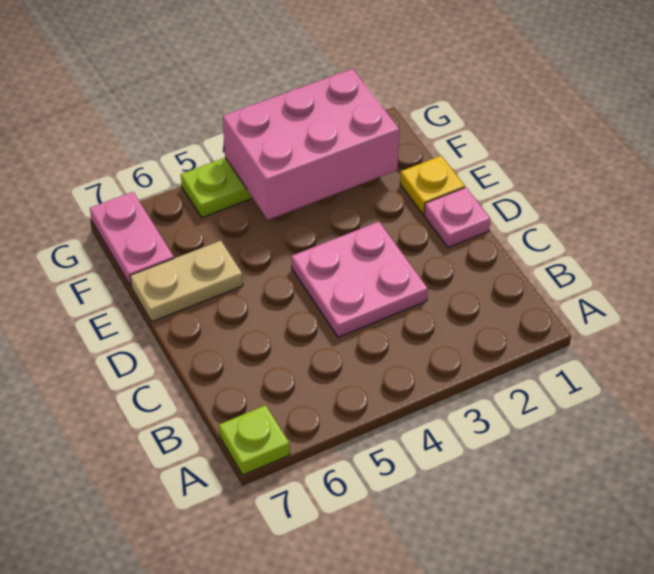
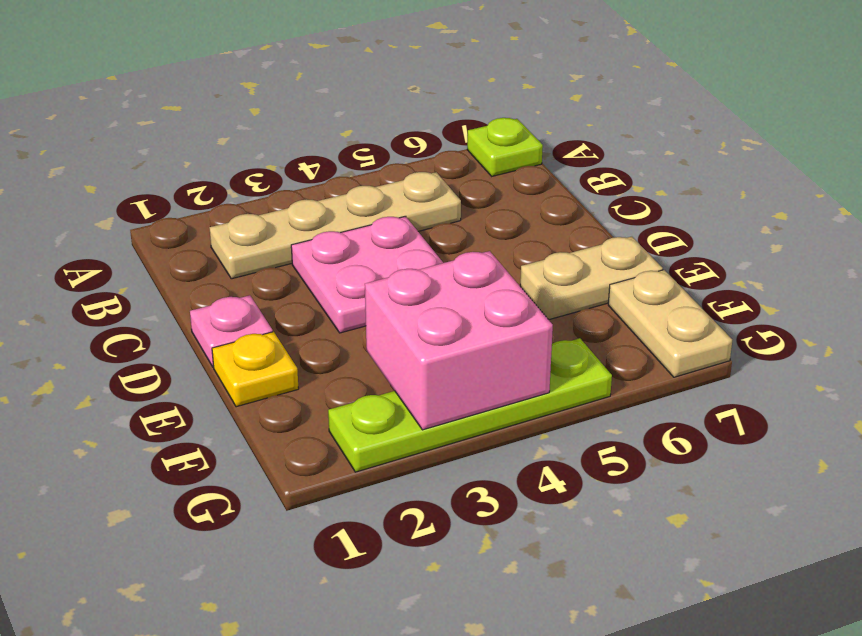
none -> tan 1x4 plate [210,172,461,279]
pink 2x3 brick [223,69,399,220] -> pink 2x2 brick [365,251,553,430]
pink 1x2 plate [90,192,174,286] -> tan 1x2 plate [608,270,732,377]

